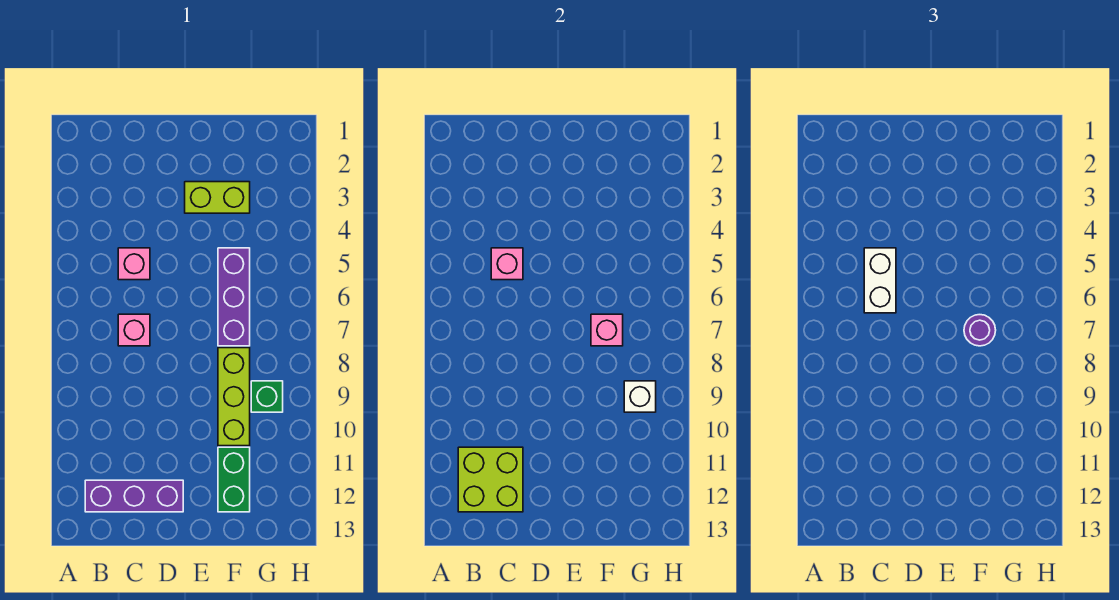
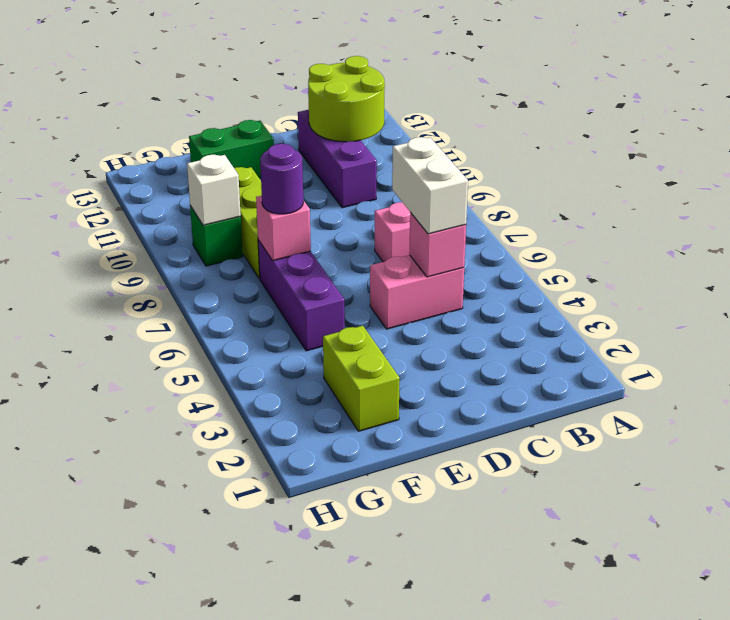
lime 2x2 brick [458,447,523,512] -> lime 2x2 round brick [308,56,385,142]
purple 1x3 brick [85,480,183,512] -> purple 1x3 brick turned to [298,110,377,208]
pink 1x1 brick [118,248,150,280] -> pink 1x2 brick [370,255,464,329]
lime 1x2 brick [185,182,250,213] -> lime 1x2 brick turned to [323,326,399,431]
green 1x2 brick [218,447,250,512] -> green 1x2 brick turned to [189,120,274,179]

